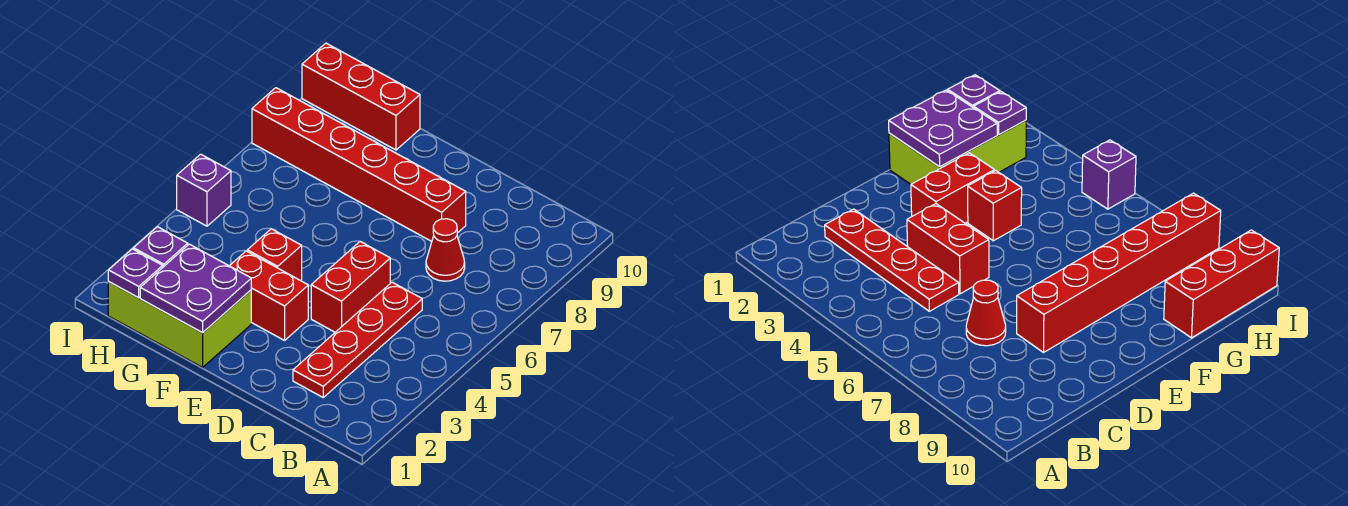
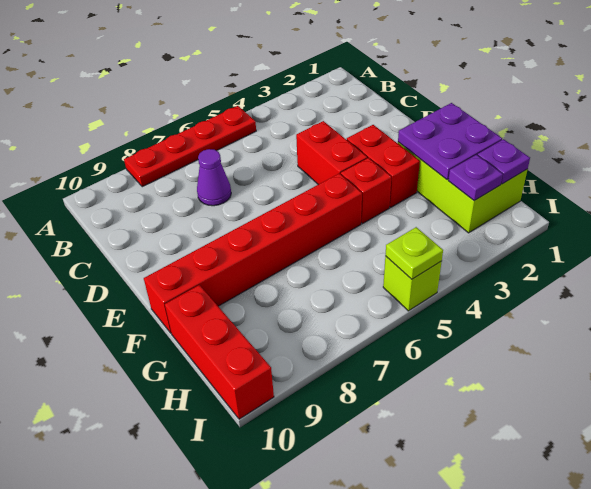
red 1x4 plate [293,282,422,397] -> red 1x4 plate moved to [124,106,256,187]
red 1x1 cone [426,219,465,281] -> purple 1x1 cone [197,149,231,206]
red 1x2 brick [311,242,390,332] -> red 1x2 brick turned to [296,121,367,185]
red 1x6 brick [252,88,466,241] -> red 1x6 brick turned to [144,173,362,333]
purple 1x1 brick [177,154,231,226] -> lime 1x1 brick [383,256,442,311]
none -> lime 1x1 plate [385,227,443,279]

